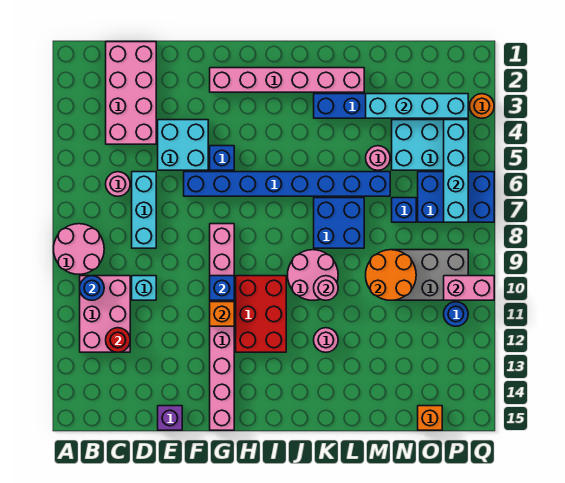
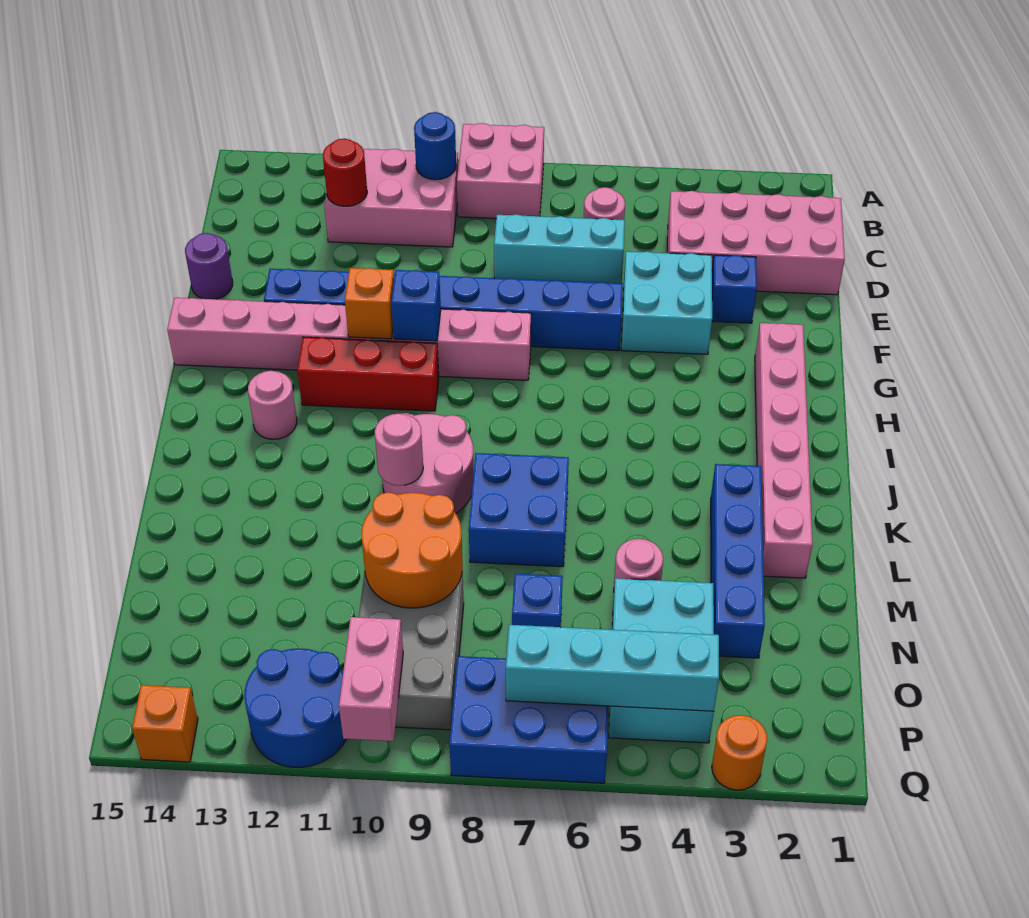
pink 2x2 round brick [54,224,104,274] -> pink 2x2 brick [457,123,544,219]
cyan 1x1 brick [132,276,156,300] -> none
purple 1x1 brick [158,406,182,430] -> purple 1x1 round brick [185,233,233,299]
blue 1x8 brick [184,172,390,196] -> blue 1x8 brick turned to [264,269,623,351]
blue 1x1 brick [210,146,234,170] -> blue 1x1 brick moved to [712,255,757,323]
red 2x3 brick [236,276,286,352] -> red 1x3 brick [297,337,439,411]
pink 1x1 round brick [314,328,338,352] -> pink 1x1 round brick moved to [248,371,297,439]
cyan 1x4 brick [366,94,468,118] -> none
blue 2x3 brick [418,172,494,222] -> blue 2x3 brick turned to [450,656,608,783]
orange 1x1 brick [418,406,442,430] -> orange 1x1 brick moved to [132,685,198,762]
blue 1x1 round brick [444,302,468,326] -> blue 2x2 round brick [244,649,346,767]

